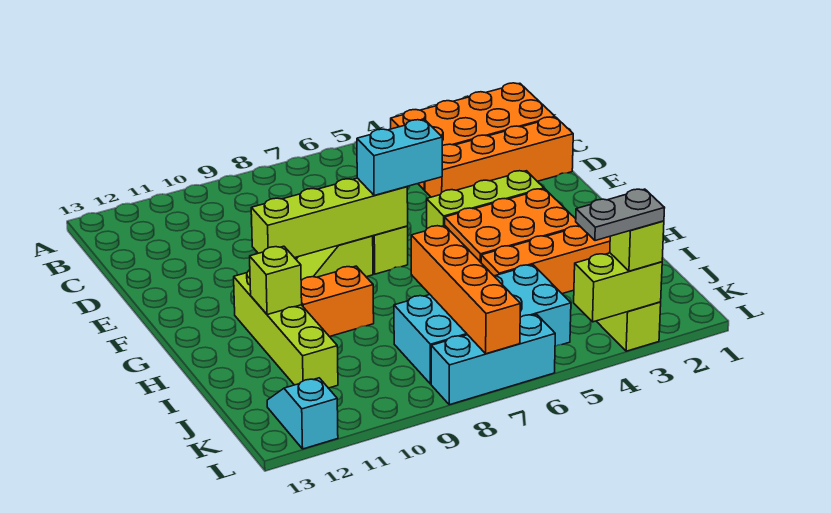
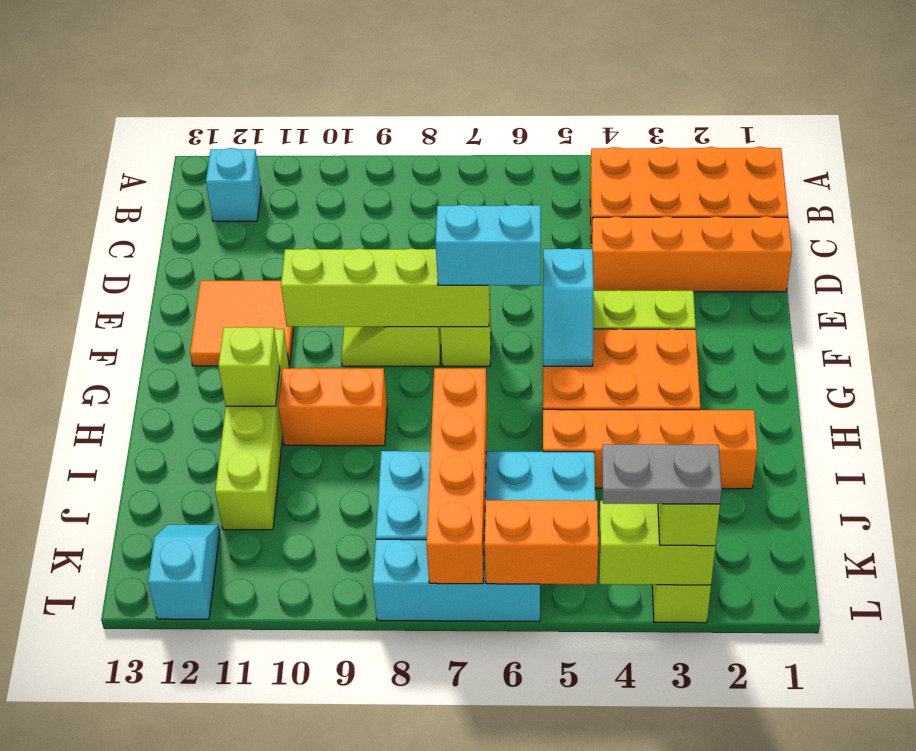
none -> cyan 1x1 brick [206,148,261,221]
none -> orange 2x2 tile [190,281,294,366]
none -> cyan 1x2 slope [543,248,593,366]
none -> orange 1x2 brick [484,500,598,584]

